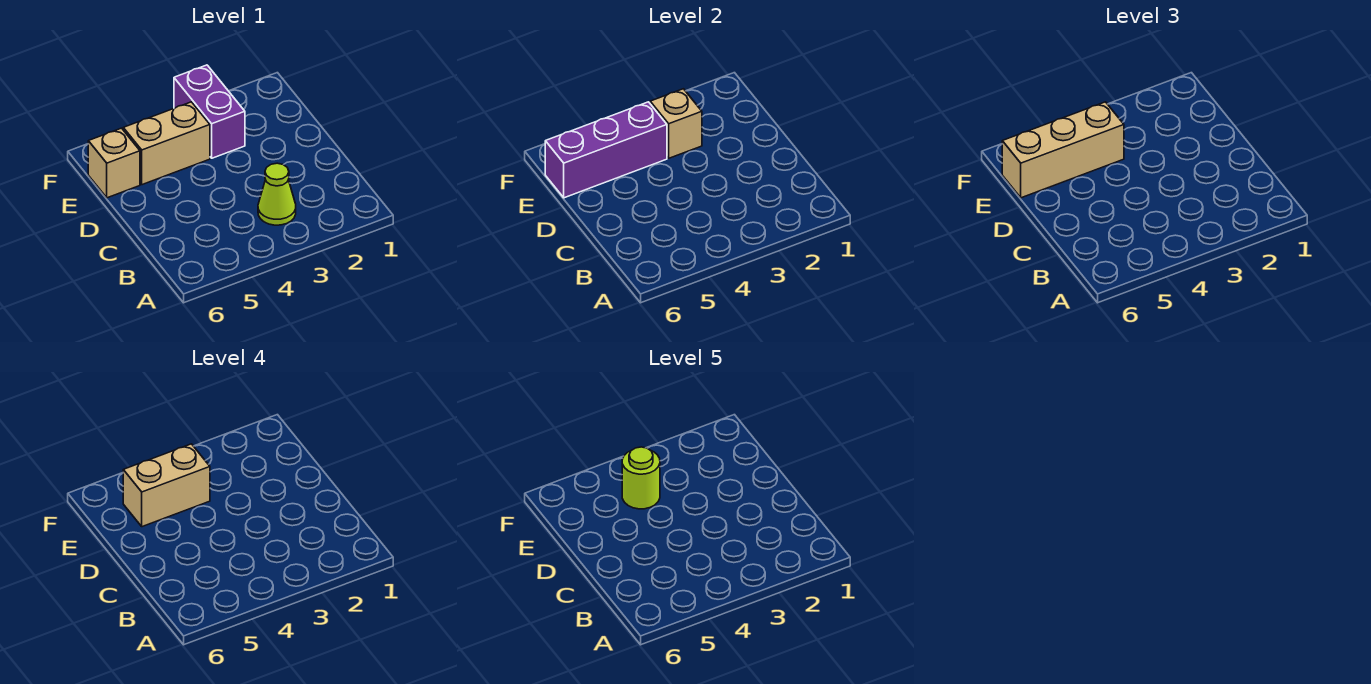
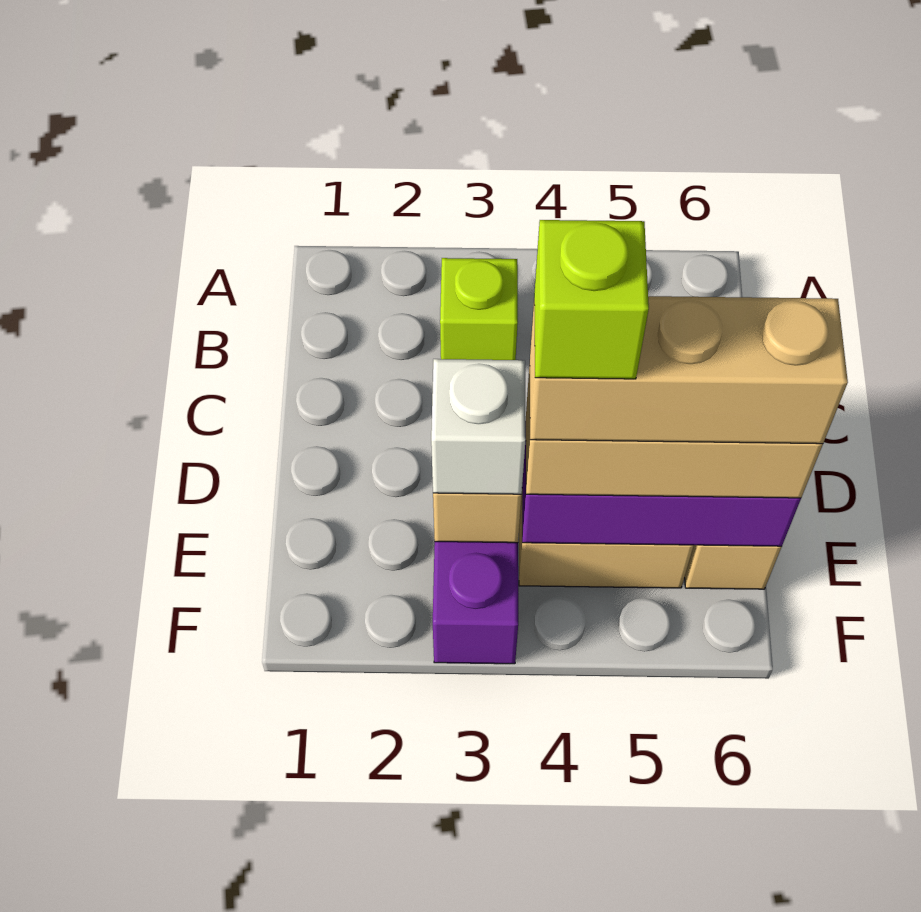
lime 1x1 cone [258,163,296,225] -> lime 1x1 brick [440,258,518,360]
none -> white 1x1 brick [431,359,526,494]
tan 1x2 brick [123,444,210,527] -> tan 1x3 brick [530,296,848,444]
lime 1x1 round brick [622,447,660,509] -> lime 1x1 brick [534,220,649,379]

